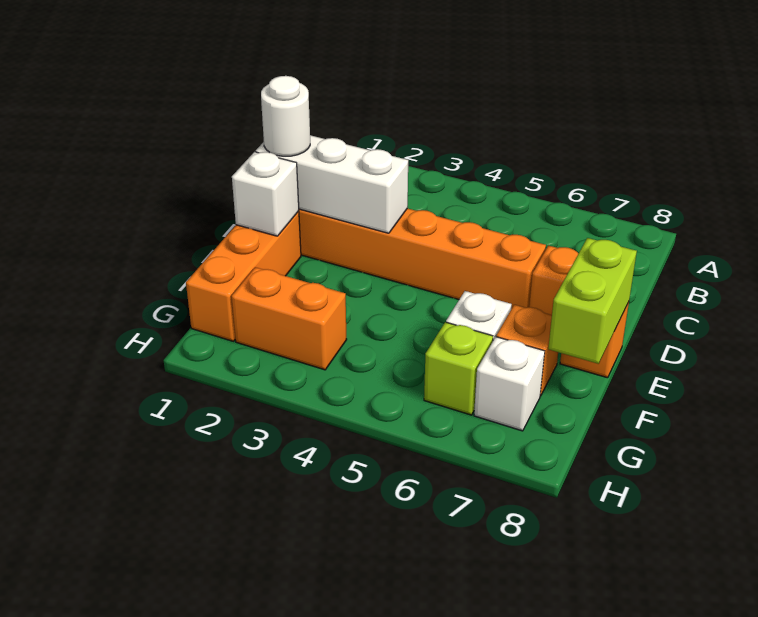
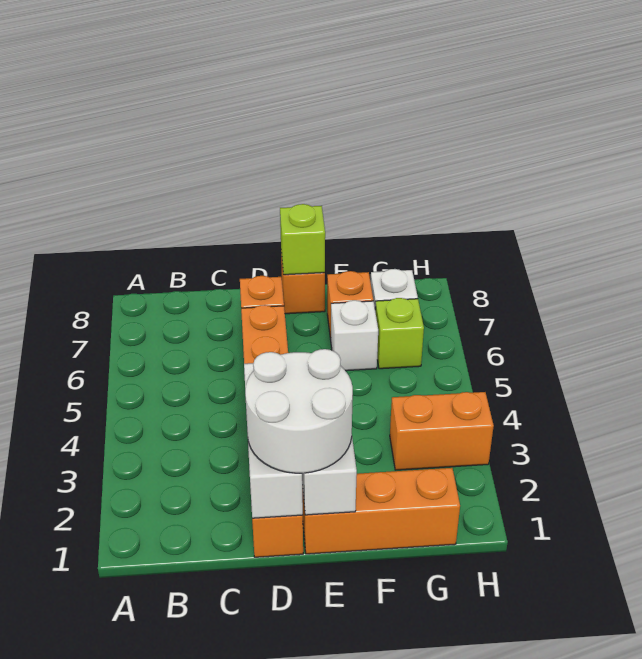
white 1x1 round brick [261,76,310,156] -> white 2x2 round brick [245,349,353,473]
lime 1x2 brick [548,238,637,364] -> lime 1x1 brick [280,204,325,275]
orange 1x2 brick [232,267,347,370] -> orange 1x2 brick turned to [390,392,494,470]

